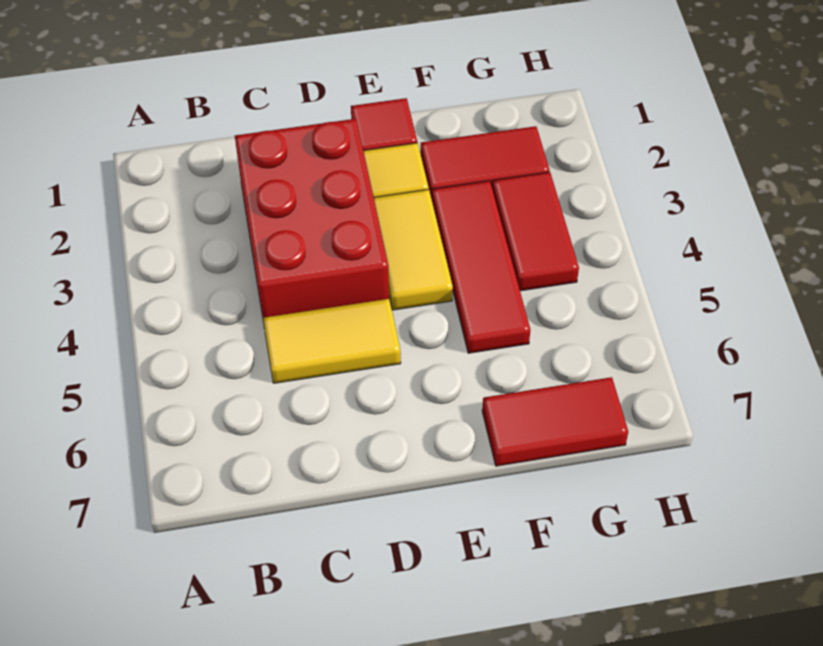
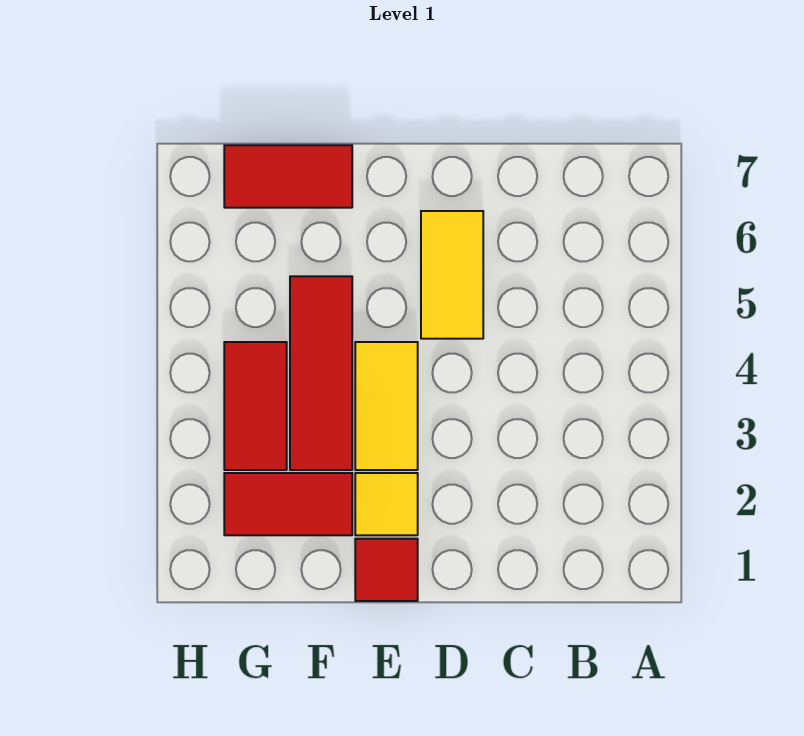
red 2x3 brick [235,119,389,318] -> none
yellow 1x2 tile [263,299,401,383] -> yellow 1x2 tile turned to [421,211,483,339]

